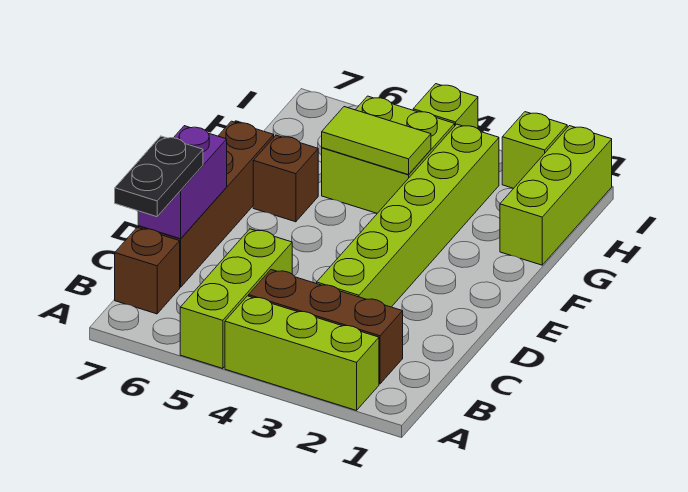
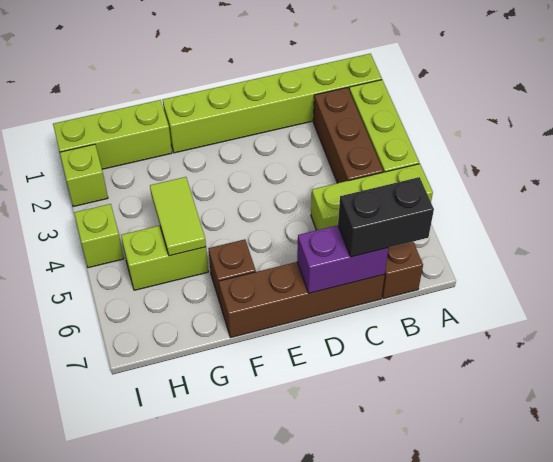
black 1x2 plate [115,136,203,217] -> black 1x2 brick [338,177,434,257]
lime 1x6 brick [317,124,499,307] -> lime 1x6 brick moved to [163,54,382,153]
lime 2x2 brick [322,96,455,213] -> lime 1x2 brick [121,226,208,290]

